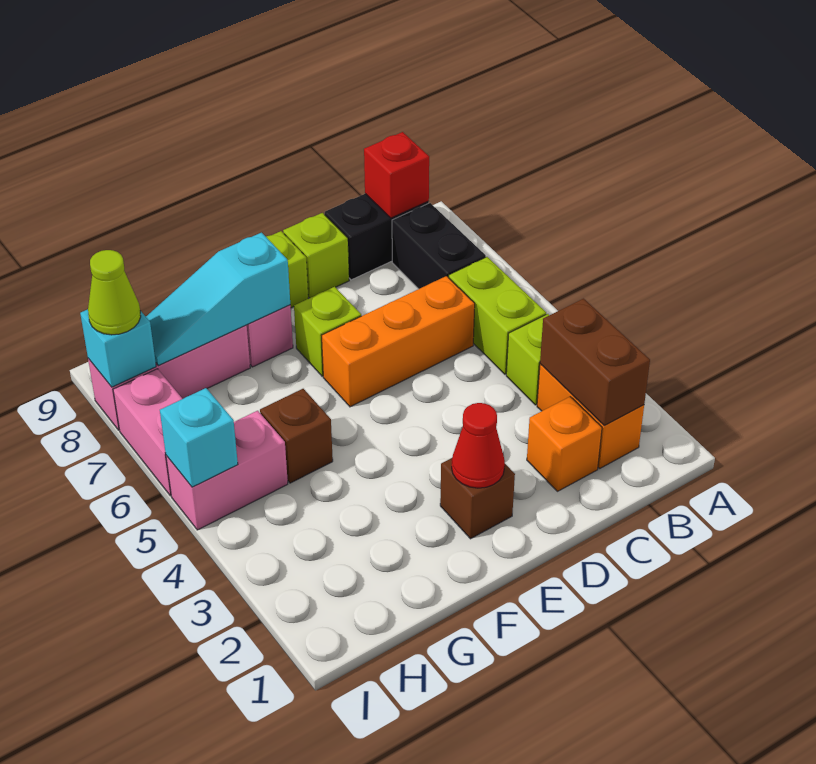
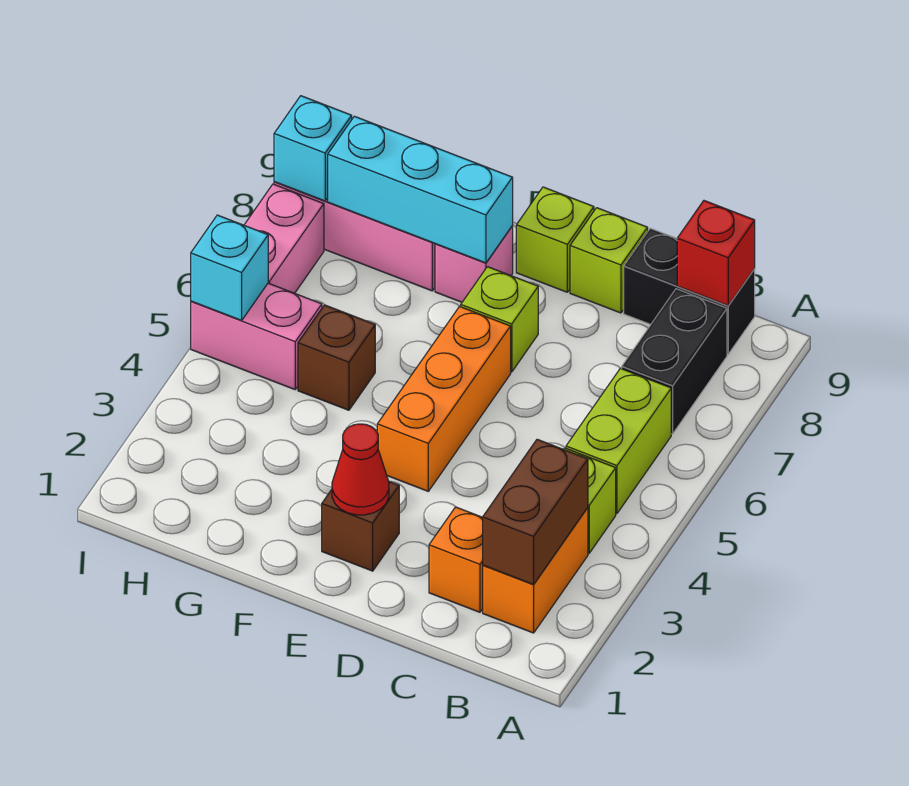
orange 1x3 brick [322,276,475,407] -> orange 1x3 brick turned to [377,306,511,491]
cyan 1x3 slope [146,233,290,366] -> cyan 1x3 brick [328,116,513,263]
lime 1x1 cone [88,250,141,335] -> none

